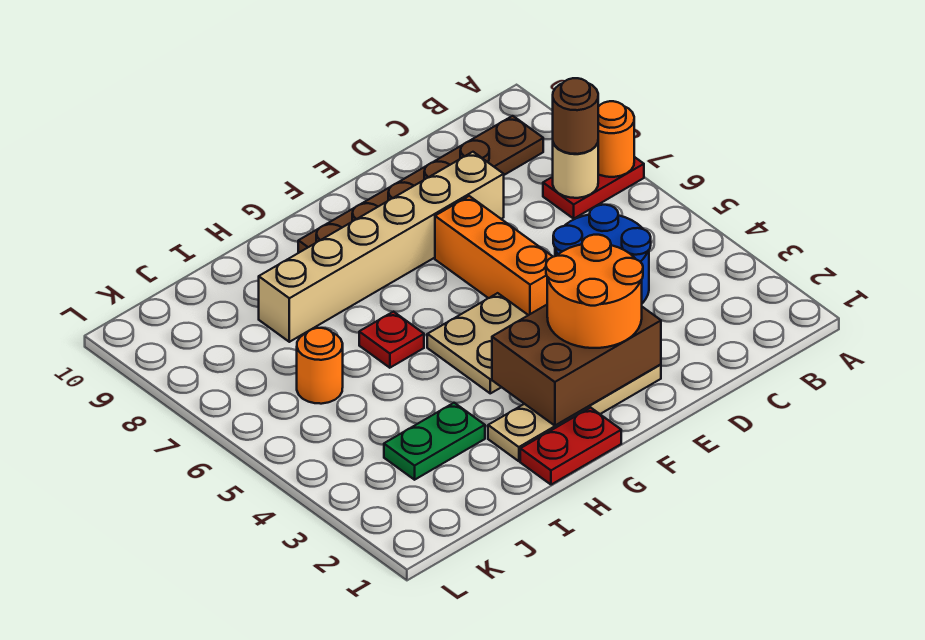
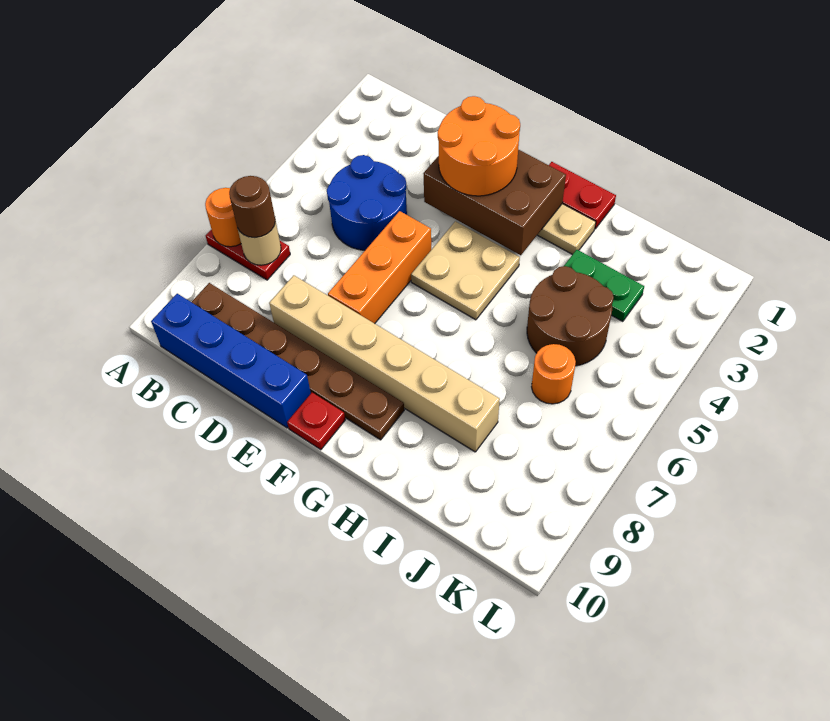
none -> blue 1x4 brick [151,294,311,428]
red 1x1 plate [359,312,424,368] -> red 1x1 plate moved to [287,393,345,450]
none -> brown 2x2 round brick [527,266,614,366]

